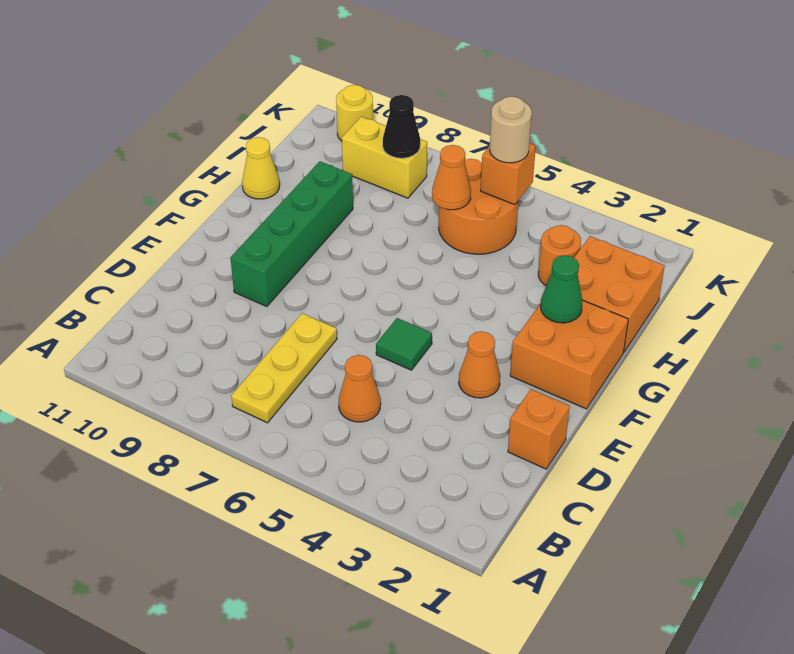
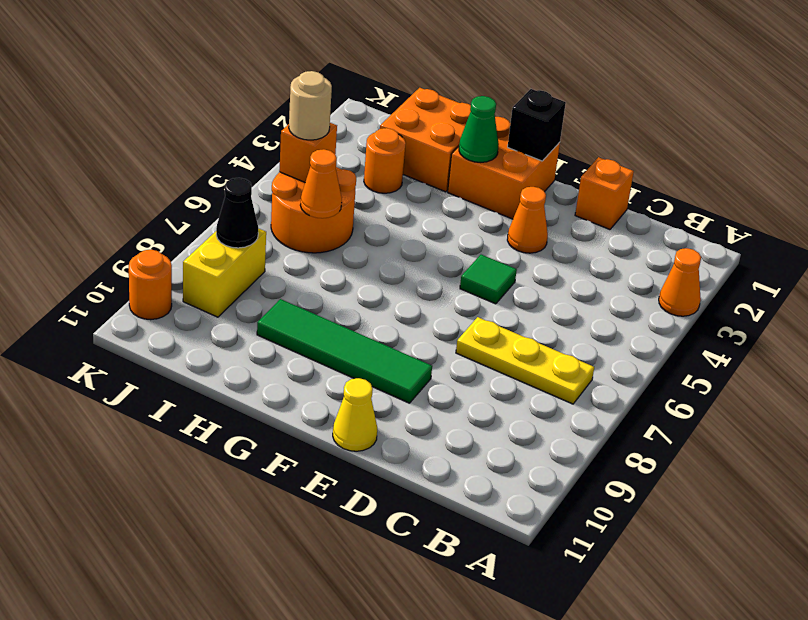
orange 1x1 cone [339,355,381,422] -> orange 1x1 cone moved to [659,248,701,316]
green 1x4 brick [231,161,353,307] -> green 1x4 tile [257,299,432,403]
none -> black 1x1 brick [508,89,566,161]
yellow 1x1 cone [242,137,280,199] -> yellow 1x1 cone moved to [333,378,377,451]
yellow 1x1 round brick [336,85,373,141] -> orange 1x1 round brick [129,250,172,320]

